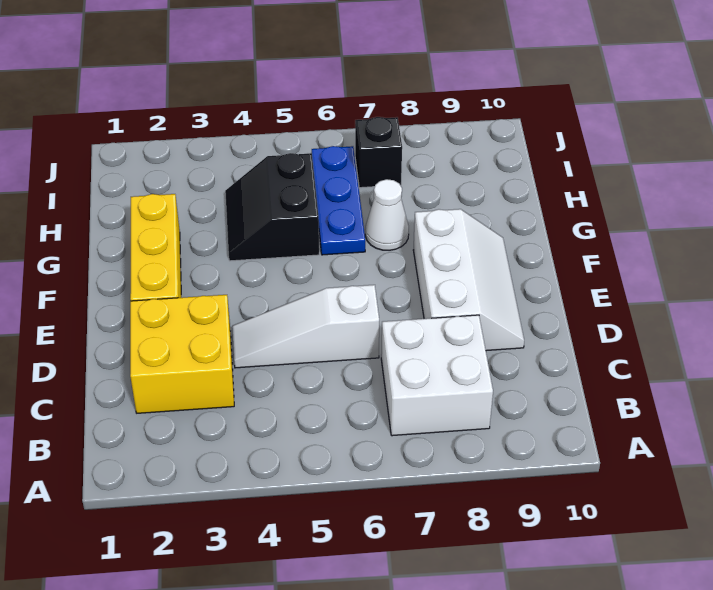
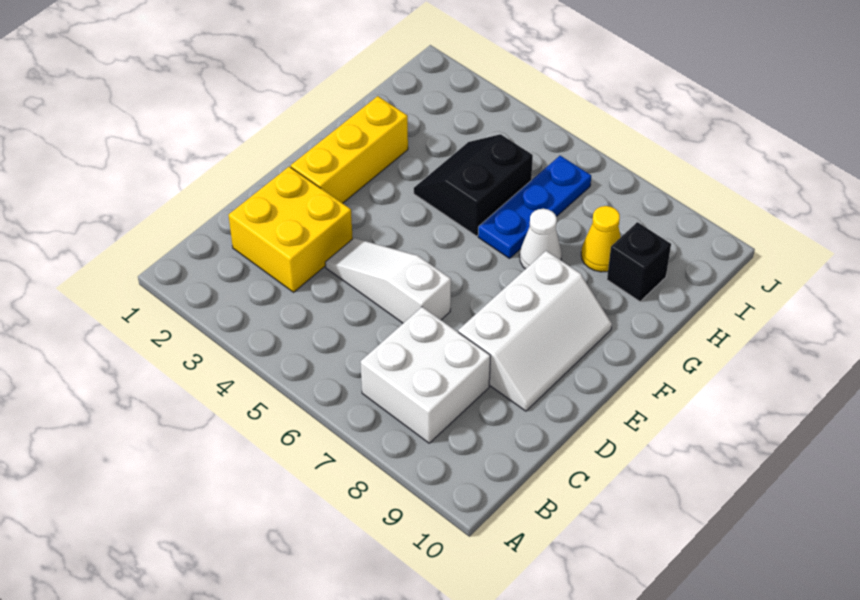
none -> yellow 1x1 cone [581,206,621,272]
black 1x1 brick [355,117,402,188] -> black 1x1 brick moved to [607,222,671,302]

